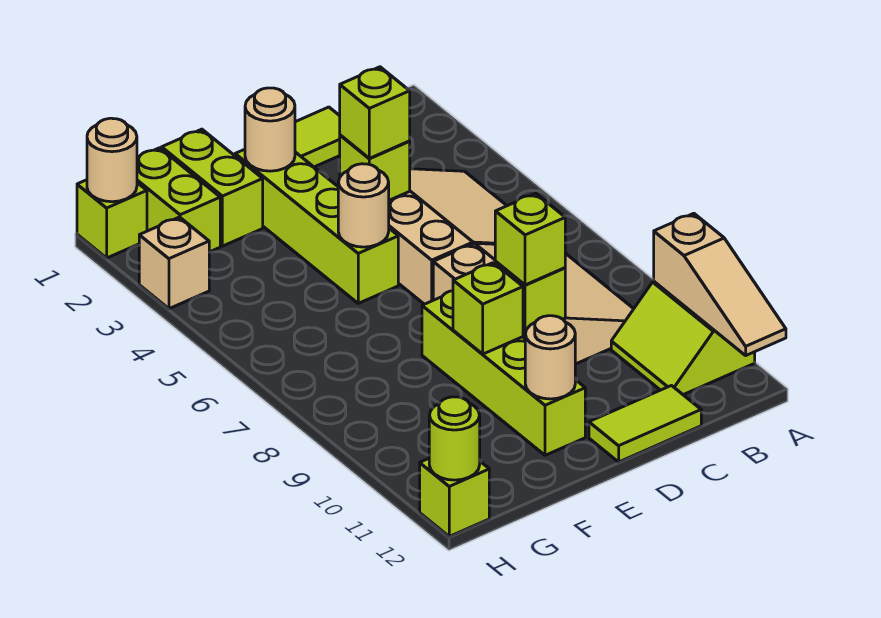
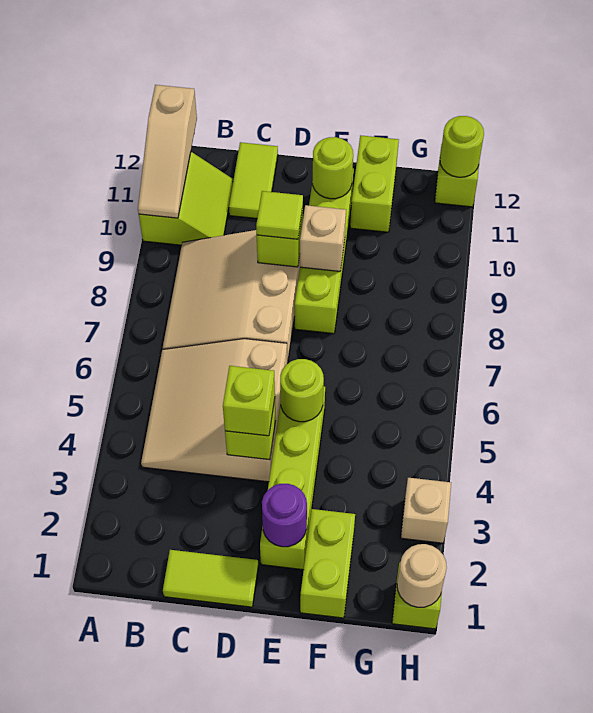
tan 1x3 slope [654,213,786,355] -> tan 1x3 slope turned to [138,85,197,218]
lime 1x2 tile [589,386,701,462] -> lime 1x2 tile turned to [229,142,278,219]
lime 1x1 brick [495,193,565,285] -> lime 1x1 tile [256,191,303,239]
tan 1x1 round brick [245,88,295,171] -> purple 1x1 round brick [262,484,307,547]
tan 1x1 round brick [338,164,389,247] -> lime 1x1 round brick [280,359,324,422]
lime 1x1 brick [453,263,523,354] -> tan 1x1 brick [300,205,346,271]
tan 1x1 round brick [525,316,575,399] -> lime 1x1 round brick [313,137,353,199]
lime 1x2 brick [137,148,220,252] -> lime 1x2 brick moved to [350,135,399,232]

